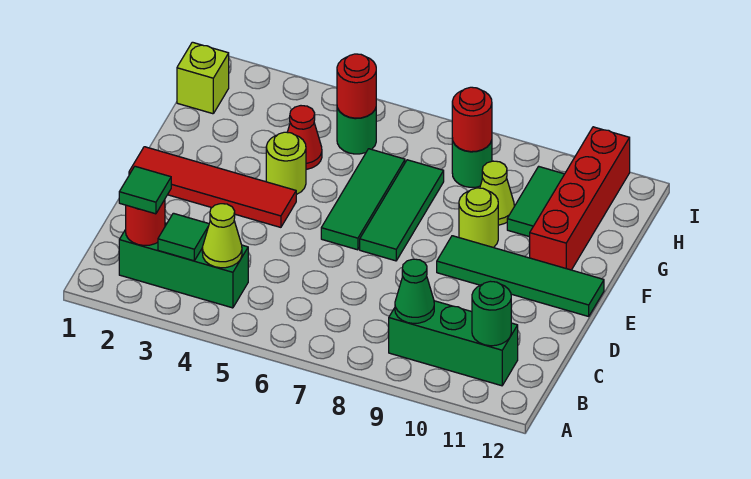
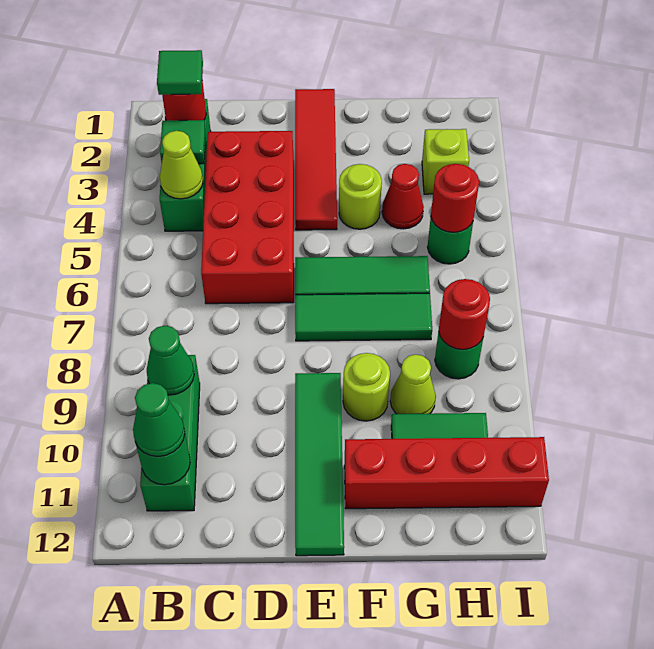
none -> green 1x1 cone [133,383,185,457]
none -> red 2x4 brick [201,131,294,304]
lime 1x1 brick [177,42,229,114] -> lime 1x1 brick moved to [422,129,469,194]

